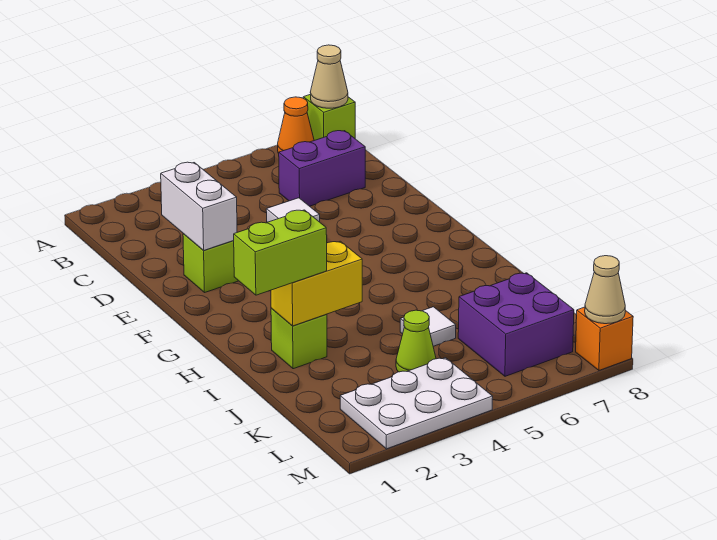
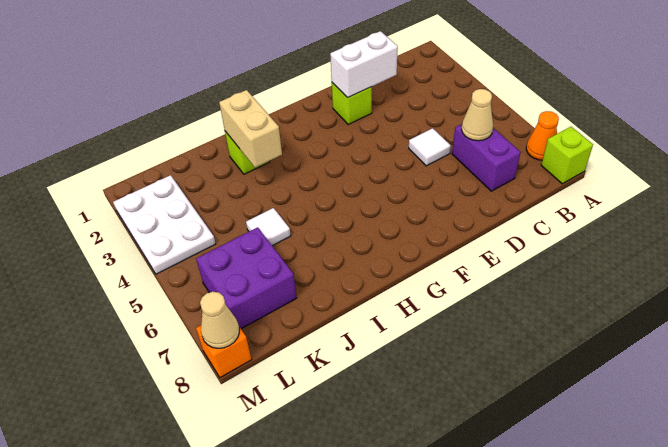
tan 1x1 cone [310,45,348,108] -> tan 1x1 cone moved to [462,89,493,141]
lime 1x2 brick [234,210,327,295] -> none
yellow 1x2 brick [271,241,362,326] -> tan 1x2 brick [219,90,282,167]
lime 1x1 cone [396,310,436,372] -> none

